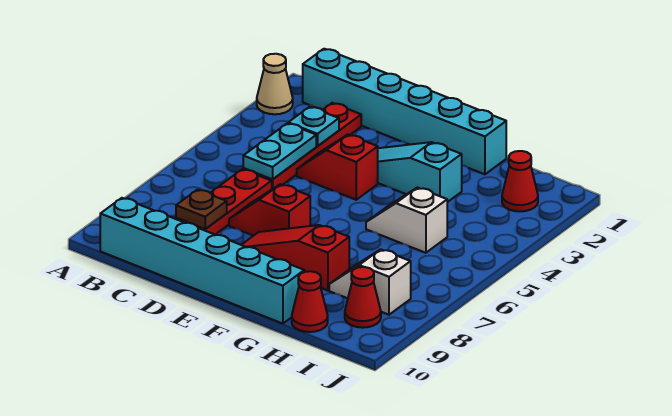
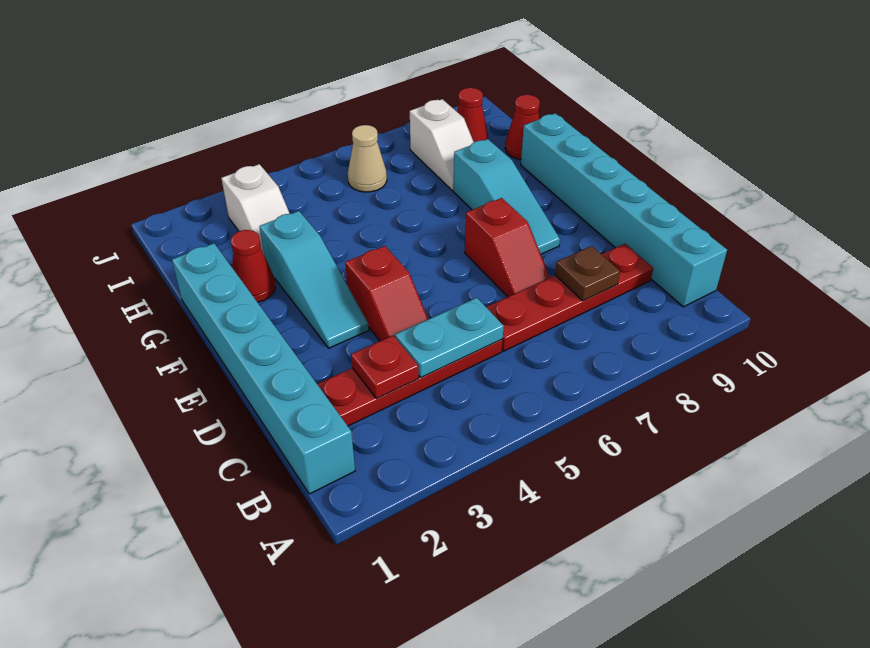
tan 1x1 cone [257,54,293,114] -> tan 1x1 cone moved to [348,125,387,192]
cyan 1x1 plate [288,107,339,146] -> red 1x1 plate [351,336,419,399]
red 1x3 slope [242,225,349,290] -> cyan 1x3 slope [454,139,560,254]
white 1x2 slope [366,188,447,253] -> white 1x2 slope moved to [221,164,290,254]
red 1x1 cone [502,151,538,211] -> red 1x1 cone moved to [231,230,275,302]

